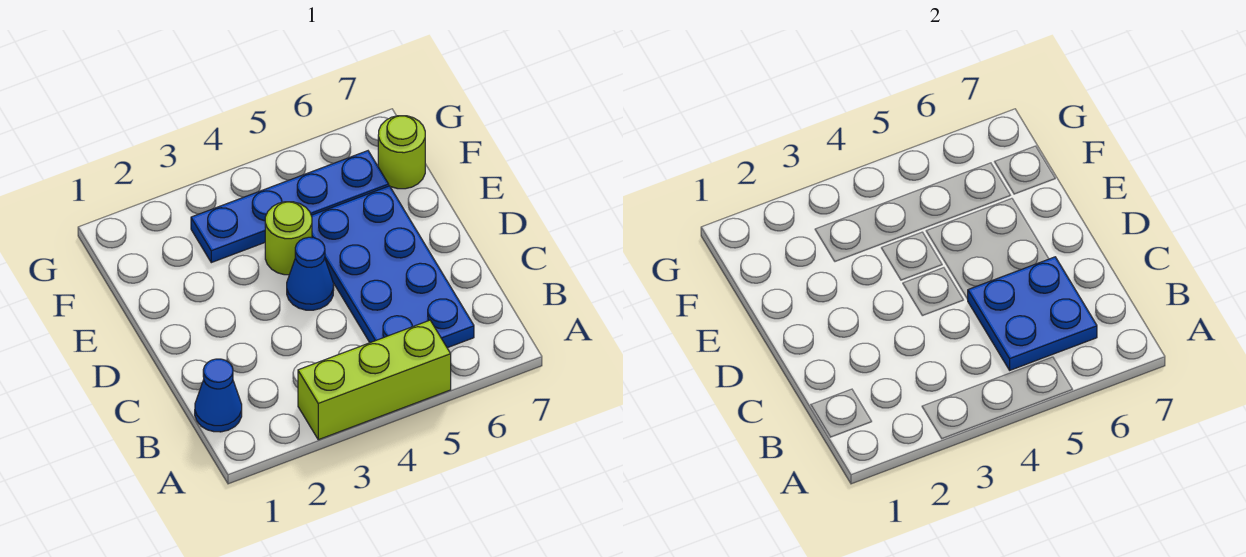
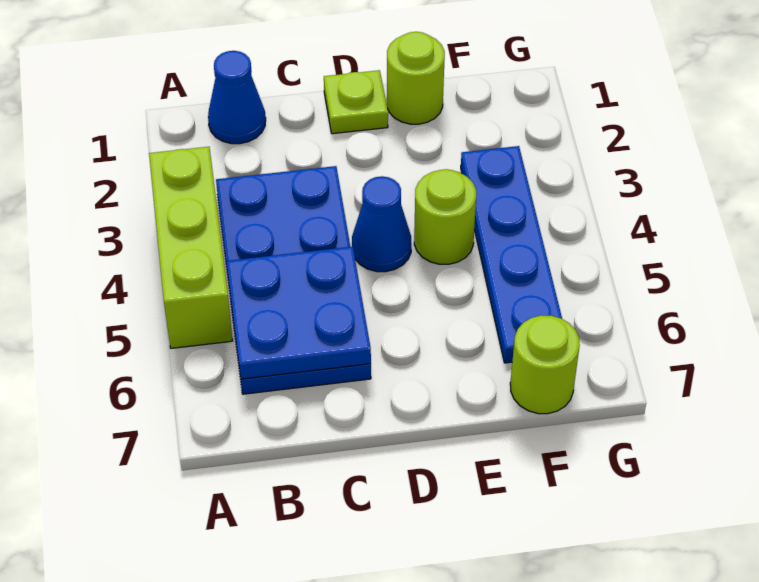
blue 2x4 plate [311,186,474,348] -> blue 2x4 plate turned to [216,166,371,394]
none -> lime 1x1 plate [324,70,388,134]
none -> lime 1x1 round brick [387,32,445,124]

